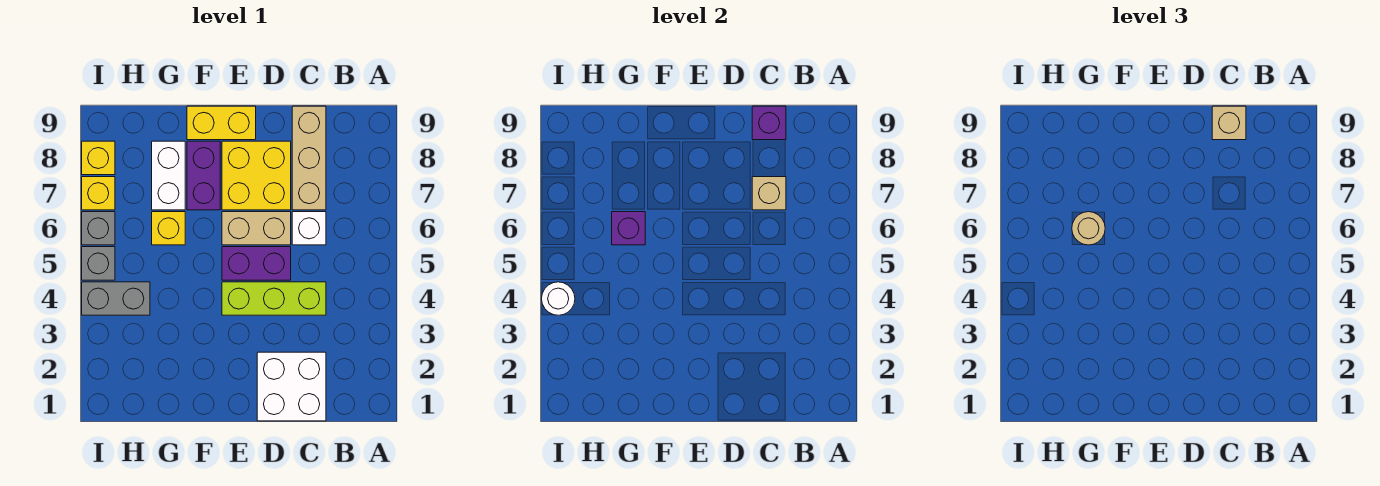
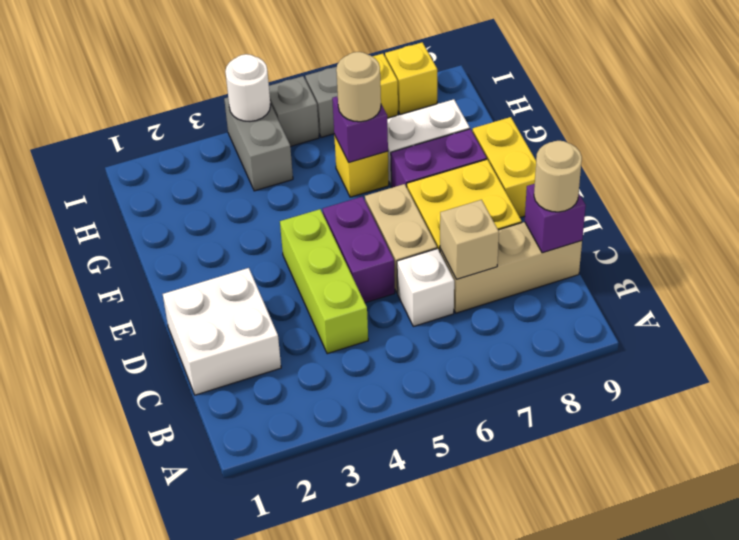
tan 1x1 brick [1212,106,1246,140] -> tan 1x1 round brick [534,141,582,212]

